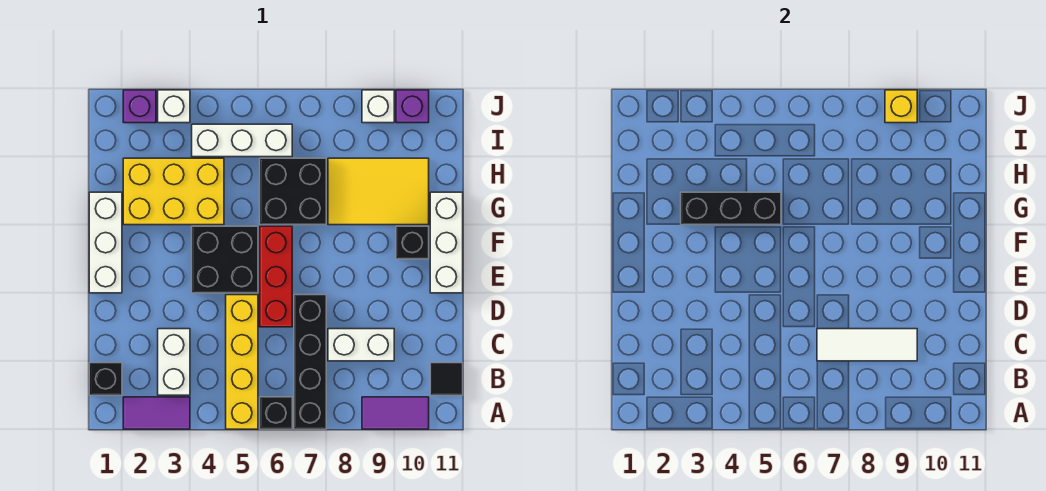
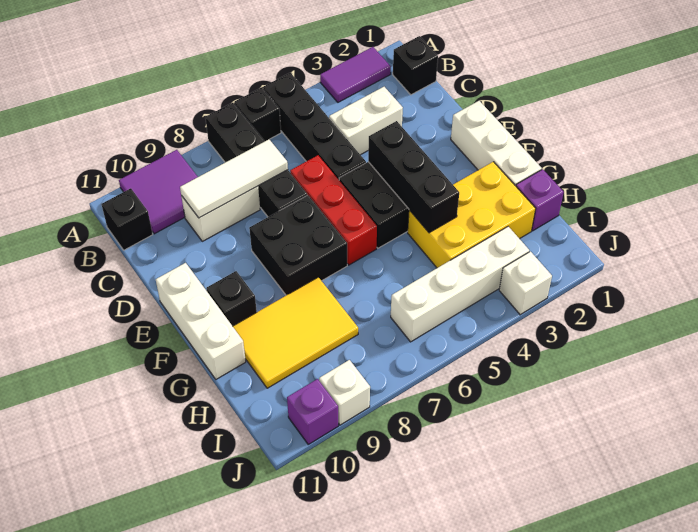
yellow 1x4 brick [226,295,258,429] -> black 1x4 brick [263,73,366,179]
purple 1x2 tile [362,397,429,429] -> purple 2x2 tile [119,150,198,234]
white 1x2 brick [158,329,190,395] -> white 1x2 brick turned to [329,87,403,155]
black 1x1 tile [430,363,463,395] -> black 1x1 brick [102,188,153,250]
black 1x3 brick [681,192,781,225] -> black 1x3 brick turned to [368,121,459,233]
black 2x2 brick [260,158,326,225] -> black 2x2 brick moved to [249,195,347,295]
white 1x3 brick [192,124,292,157] -> white 1x4 brick [391,226,529,342]
purple 1x1 brick [123,90,156,123] -> purple 1x1 brick moved to [516,169,564,231]
yellow 1x1 brick [885,90,917,123] -> none

